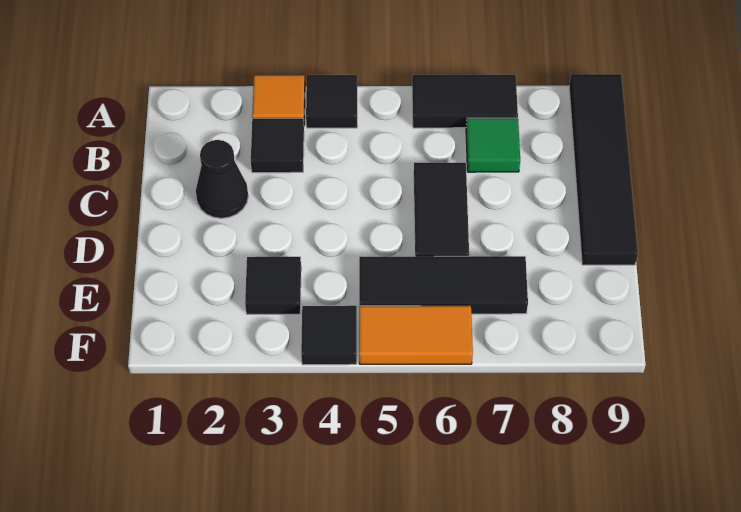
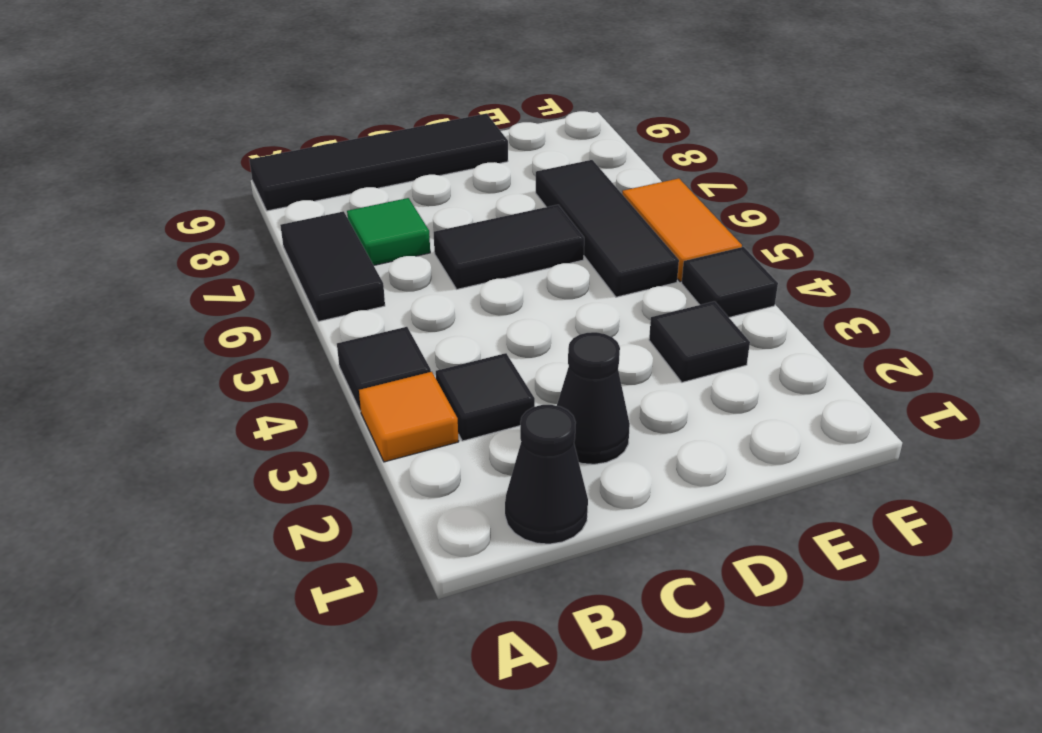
none -> black 1x1 cone [505,405,588,544]

